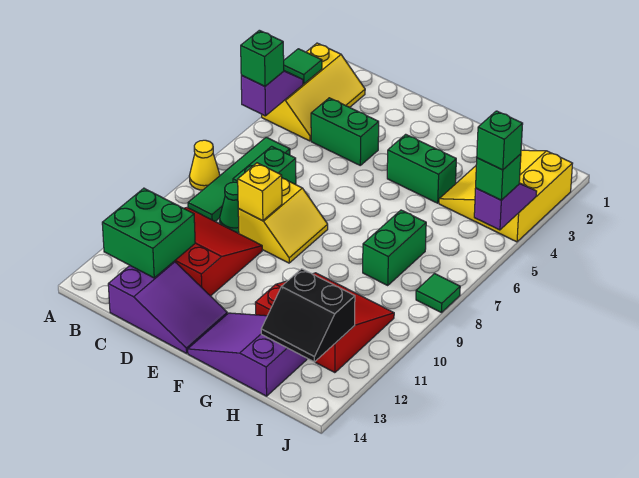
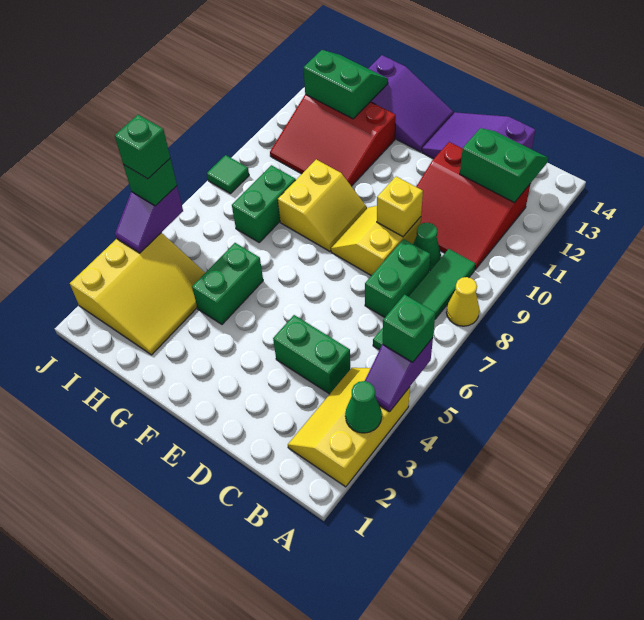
green 1x1 tile [284,49,322,84] -> green 1x1 cone [345,381,382,433]
green 2x2 brick [102,188,195,278] -> green 2x2 slope [460,128,548,203]
green 1x2 brick [387,134,456,203] -> green 1x2 brick turned to [192,243,263,324]
none -> yellow 2x2 slope [278,159,367,251]
black 2x2 slope [261,269,355,362] -> green 2x2 slope [303,50,388,119]

